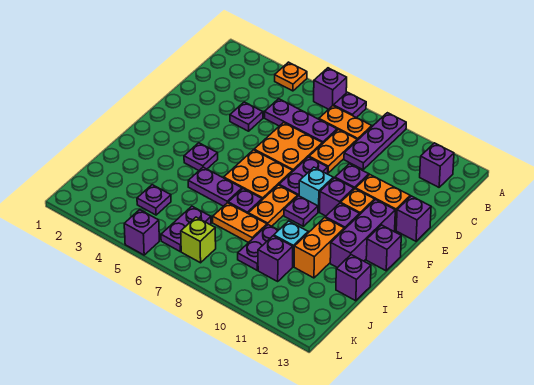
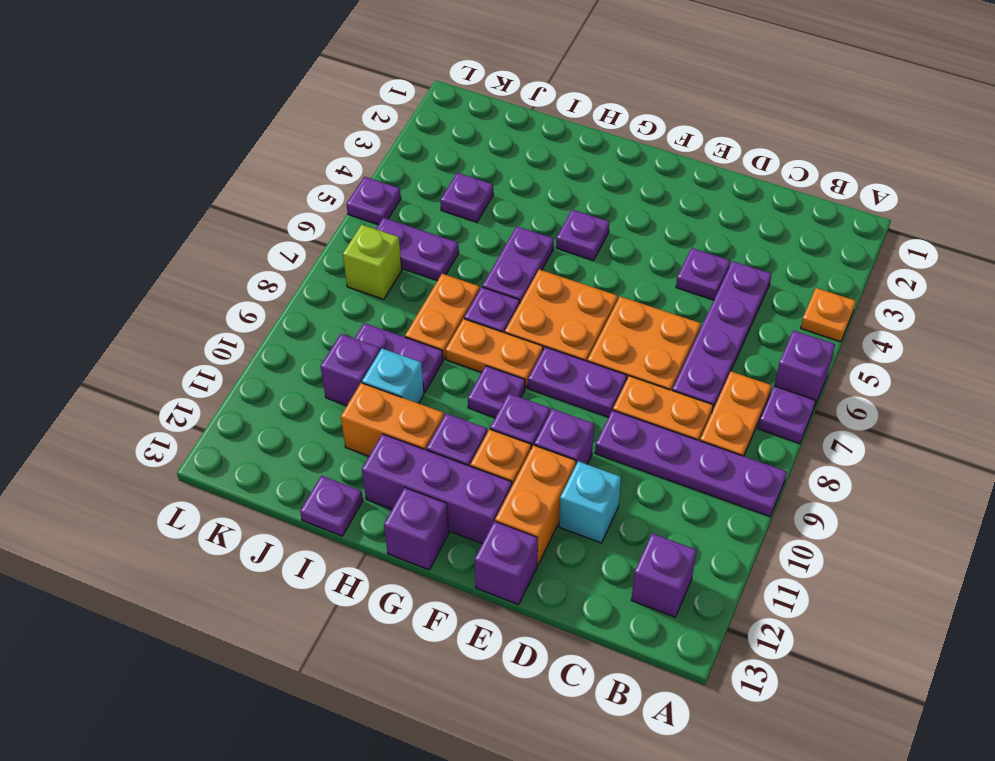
purple 1x3 plate [344,113,406,169] -> purple 1x4 plate [595,410,787,516]
purple 1x3 plate [264,99,337,144] -> purple 1x4 plate [672,261,772,412]
cyan 1x1 brick [299,167,333,212] -> cyan 1x1 brick moved to [559,461,621,543]
purple 1x1 brick [336,255,371,301] -> purple 1x1 plate [300,476,363,536]
purple 1x1 brick [124,210,159,255] -> purple 1x1 plate [347,177,401,225]

